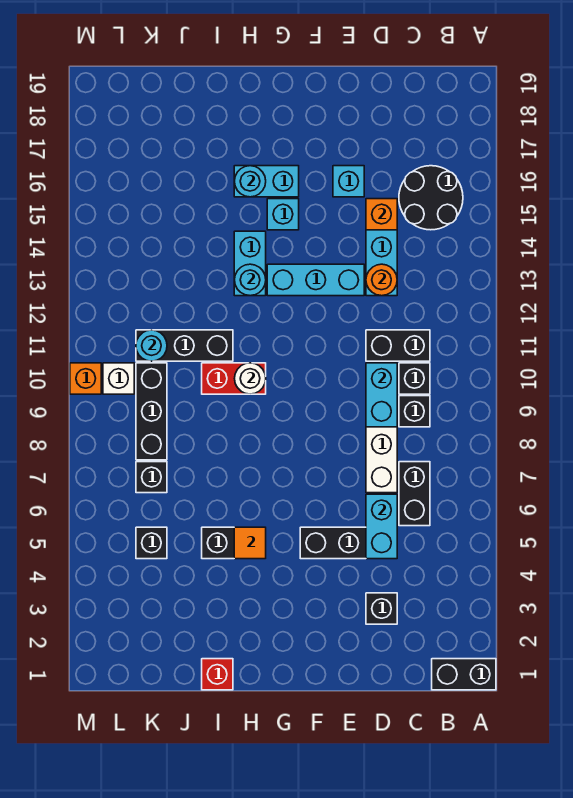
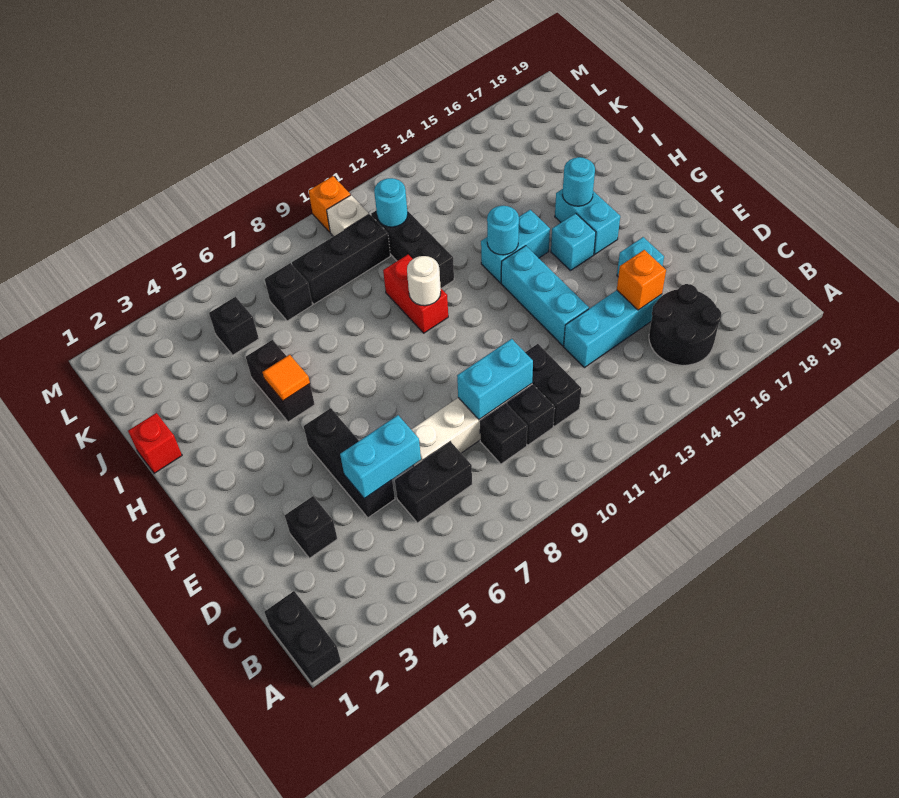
orange 1x1 round brick [366,264,397,296] -> none

